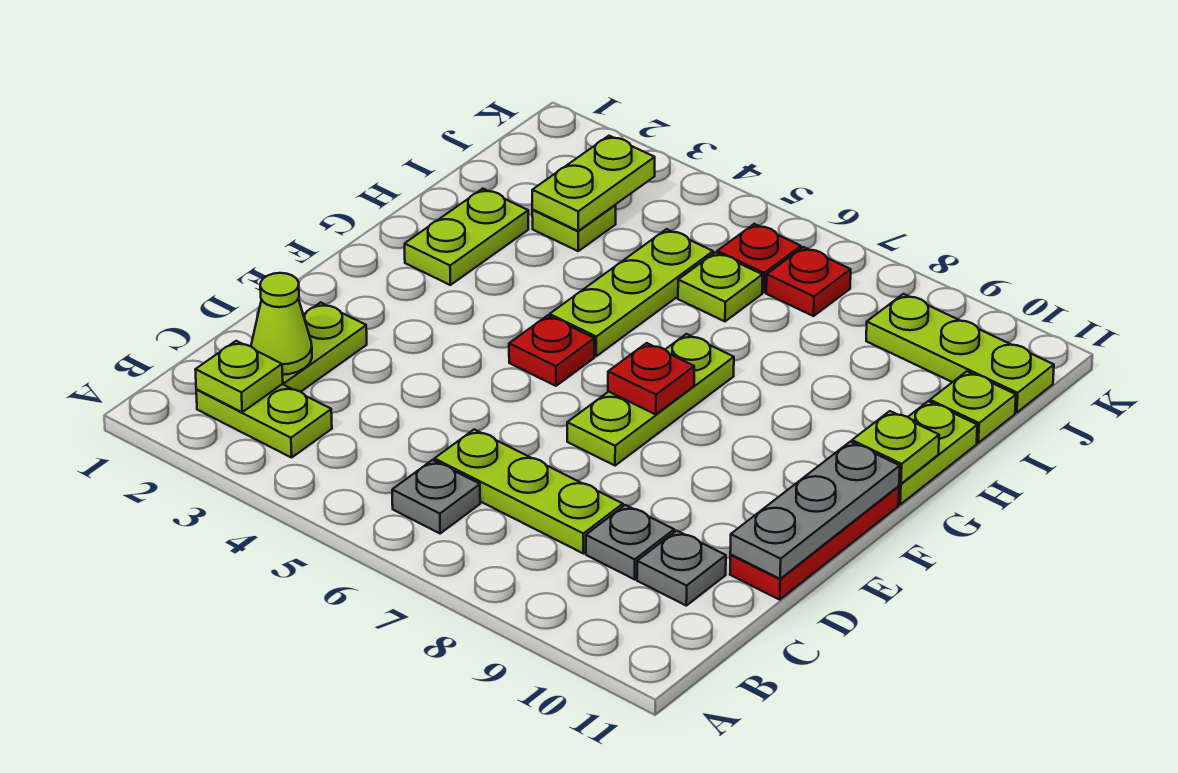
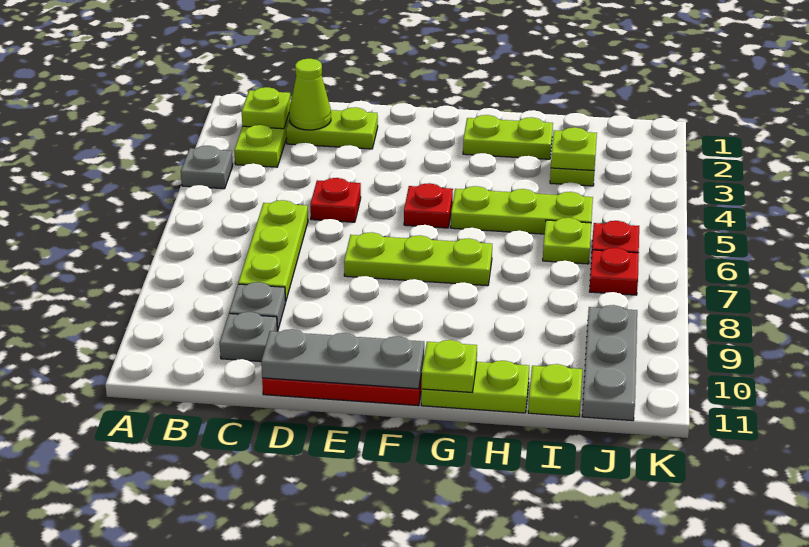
grey 1x1 plate [392,460,480,533] -> grey 1x1 plate moved to [181,146,233,189]
red 1x1 plate [608,343,694,415] -> red 1x1 plate moved to [310,178,361,222]
lime 1x2 plate [532,136,655,231] -> lime 1x1 plate [551,127,597,171]
lime 1x3 plate [866,294,1054,413] -> grey 1x3 plate [582,305,637,421]

